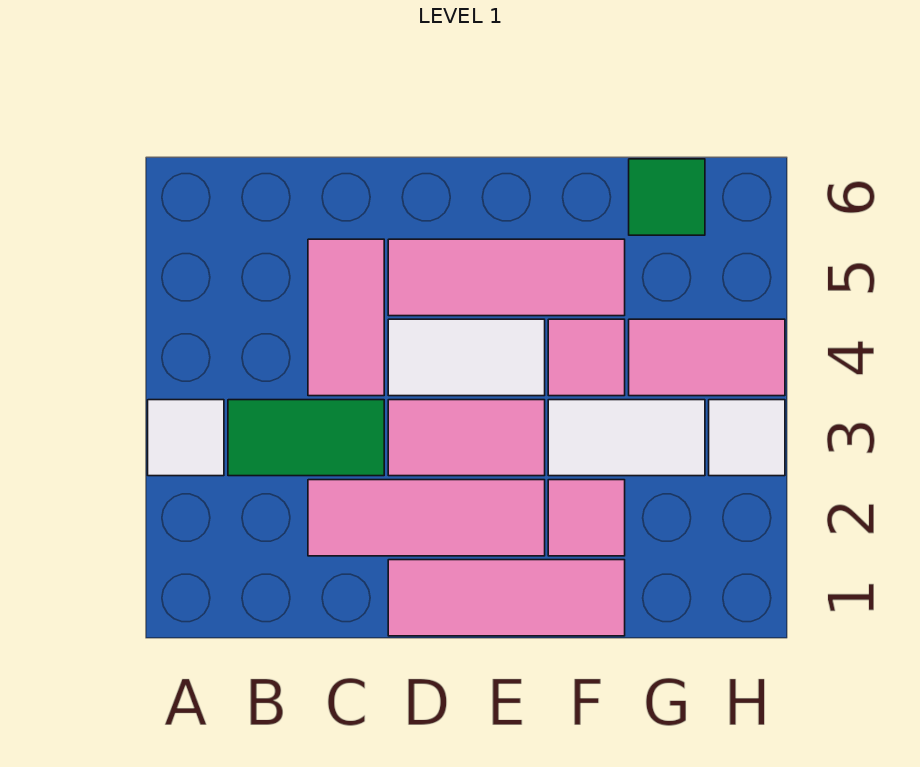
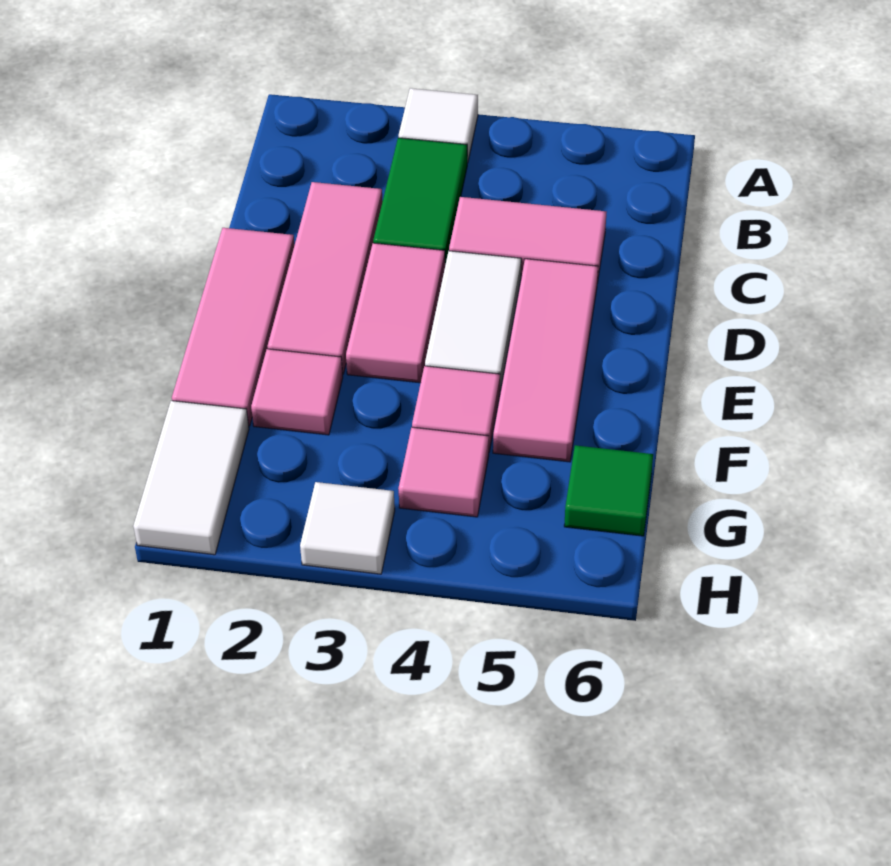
white 1x2 tile [548,400,705,476] -> white 1x2 tile moved to [133,401,249,555]
pink 1x2 tile [629,319,785,396] -> pink 1x1 tile [398,427,489,517]

